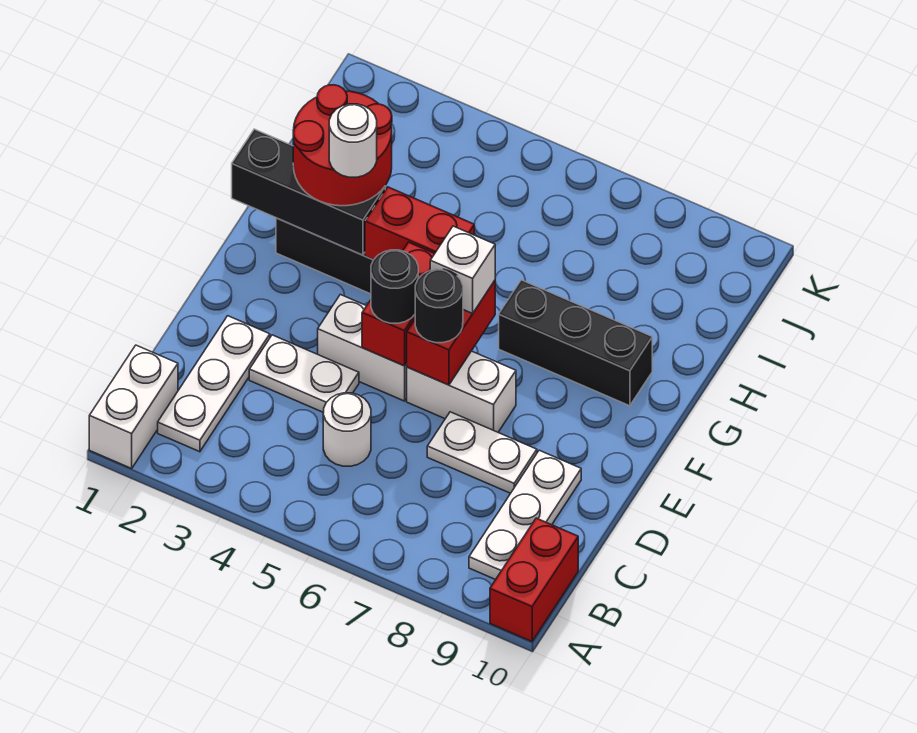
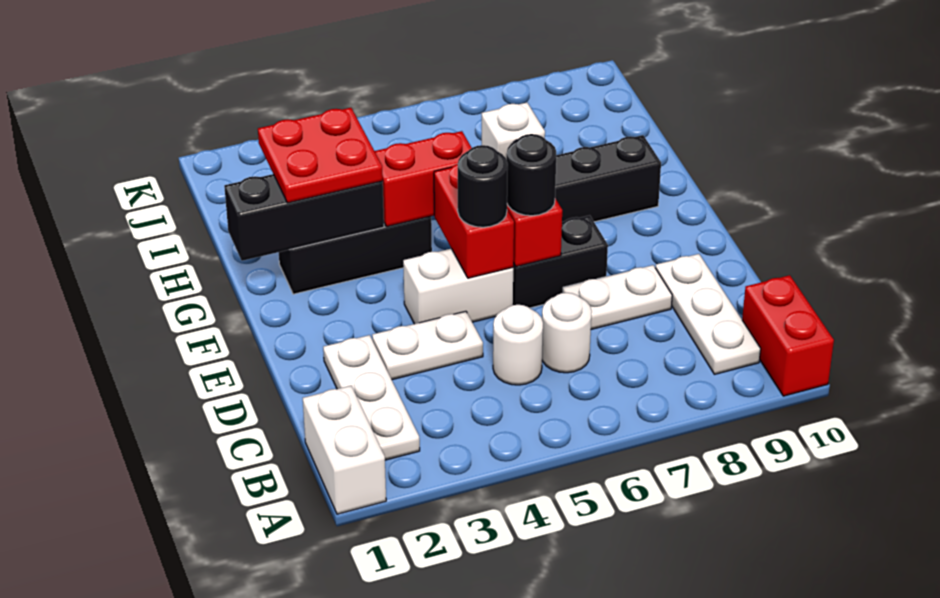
white 1x2 brick [407,351,516,432] -> black 1x2 brick [513,215,608,308]
red 2x2 round brick [293,85,392,206] -> red 2x2 plate [258,108,383,203]
white 1x1 round brick [329,104,377,177] -> white 1x1 round brick moved to [542,293,592,373]

